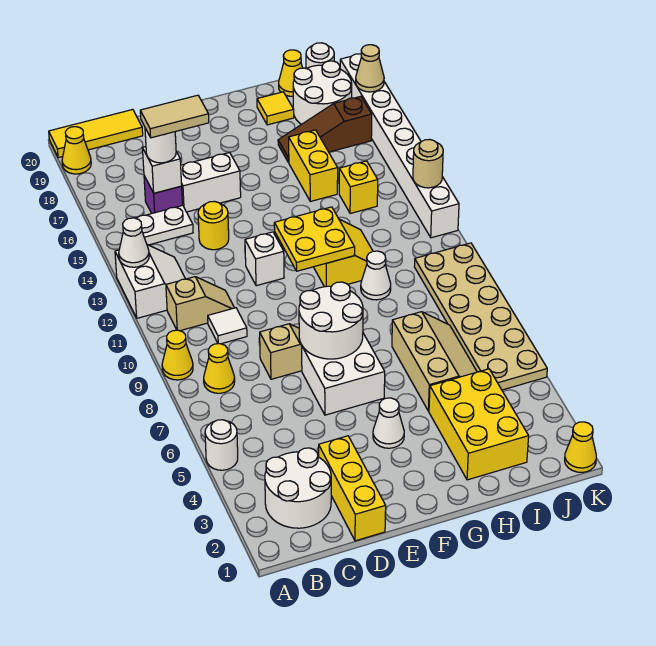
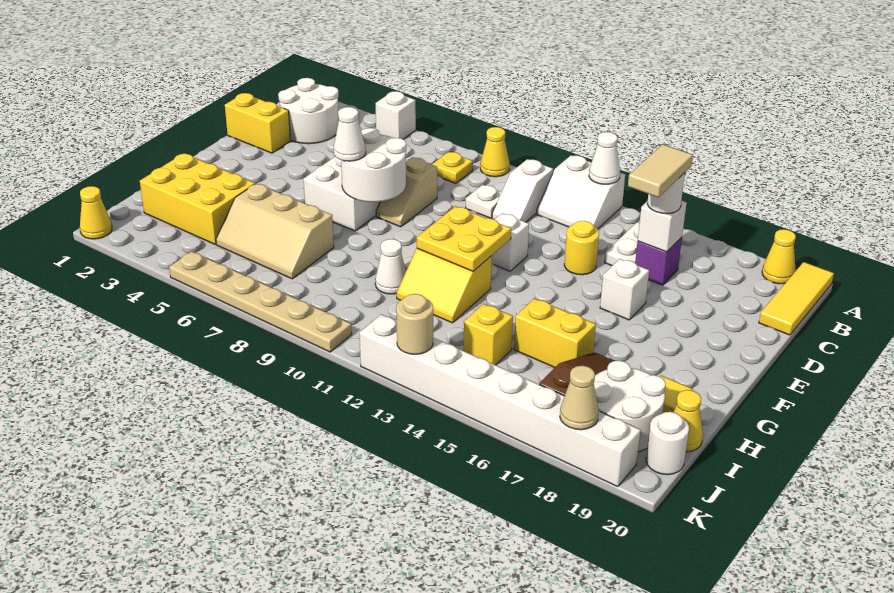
white 1x1 round brick [205,420,238,470] -> white 1x1 brick [376,91,416,139]
yellow 1x1 cone [204,344,235,393] -> yellow 1x1 plate [432,152,473,184]
tan 1x2 slope [166,277,234,331] -> white 1x2 slope [492,159,553,222]
white 1x1 tile [208,308,247,344] -> white 1x1 plate [466,185,502,218]
yellow 1x3 brick [319,436,386,541] -> yellow 1x2 brick [225,93,291,153]
white 1x2 brick [181,152,241,212] -> white 1x1 brick [600,259,649,320]
white 1x1 cone [373,398,404,448] -> white 1x1 cone moved to [334,107,366,161]
tan 2x6 plate [414,243,547,390] -> tan 1x6 plate [169,251,352,352]

